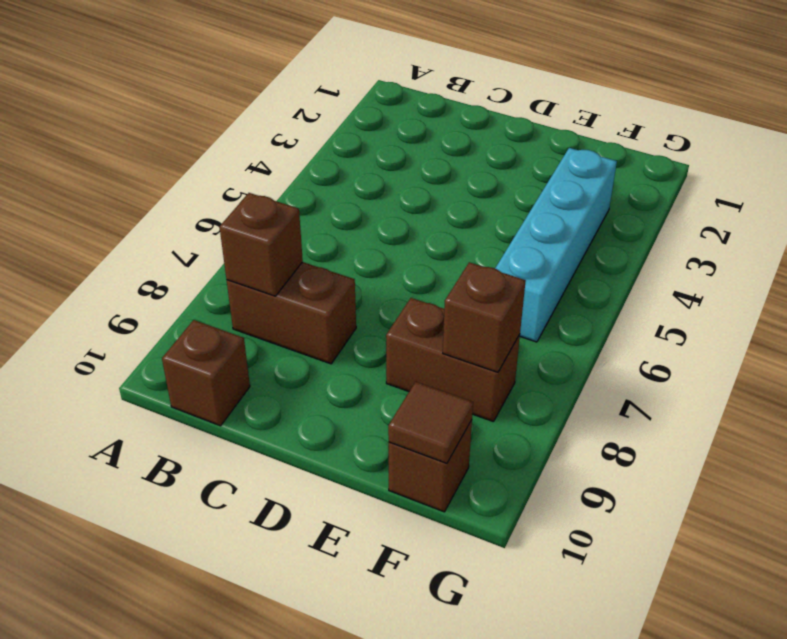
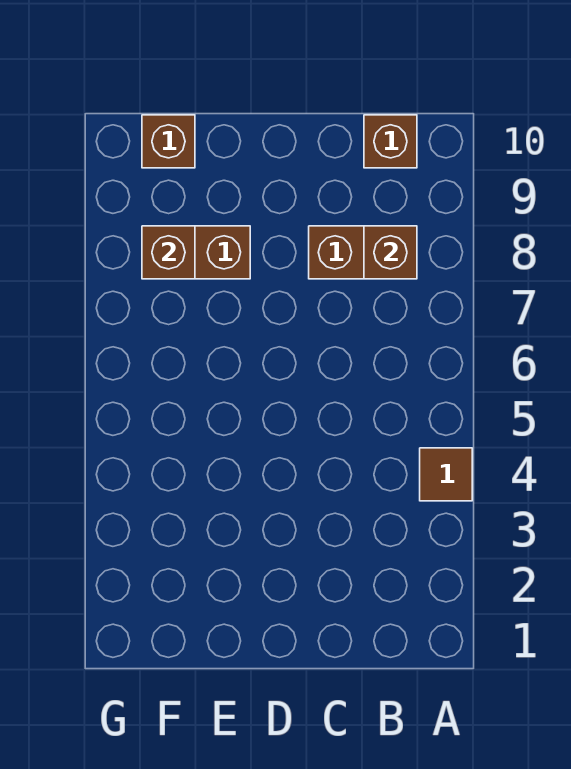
cyan 1x4 brick [495,148,617,342] -> none
brown 1x1 tile [388,382,473,463] -> brown 1x1 tile moved to [420,448,472,501]

